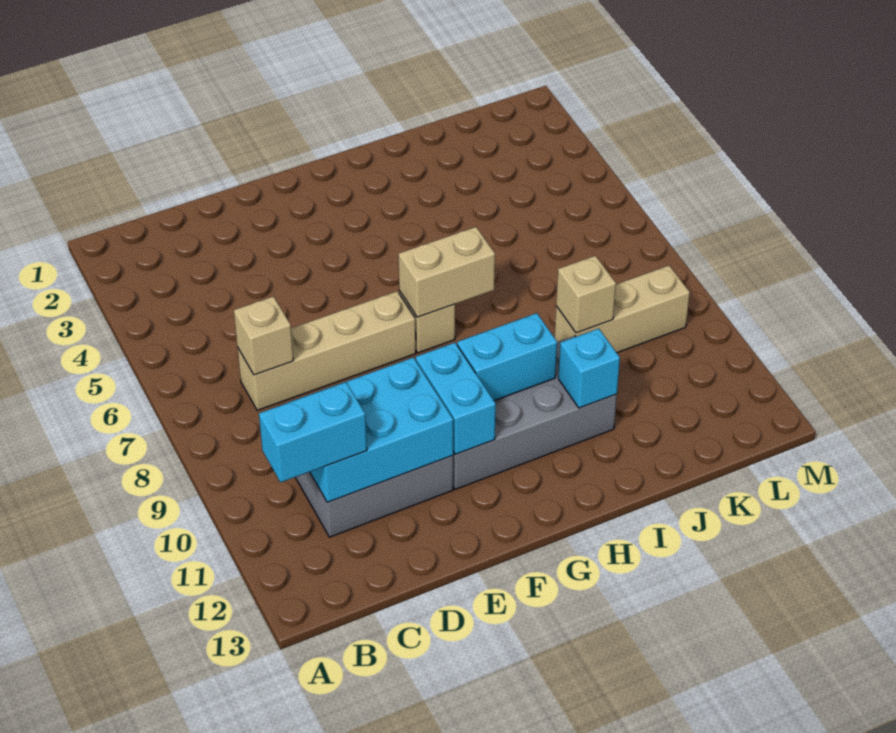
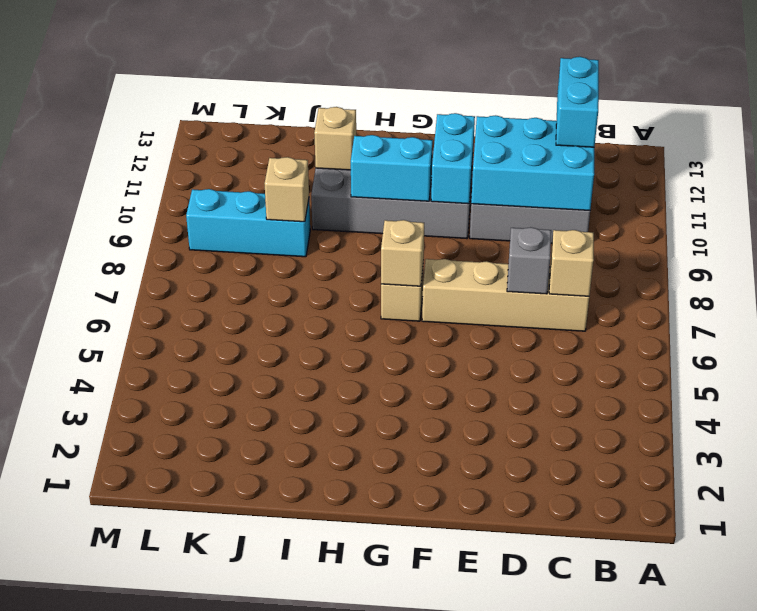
cyan 1x2 brick [259,382,367,482] -> cyan 1x2 brick turned to [556,57,599,147]
none -> grey 1x1 brick [507,227,551,294]
tan 1x2 brick [399,227,495,317] -> tan 1x1 brick [381,220,424,286]
cyan 1x1 brick [558,329,620,408] -> tan 1x1 brick [314,107,356,170]
tan 1x3 brick [555,265,690,353] -> cyan 1x3 brick [186,189,310,257]

